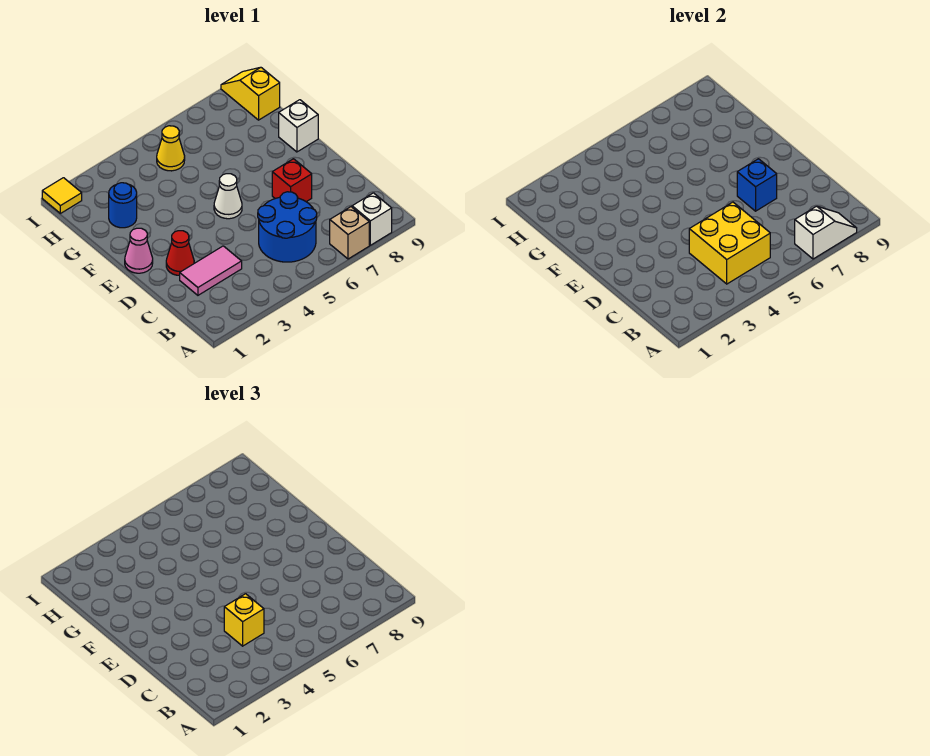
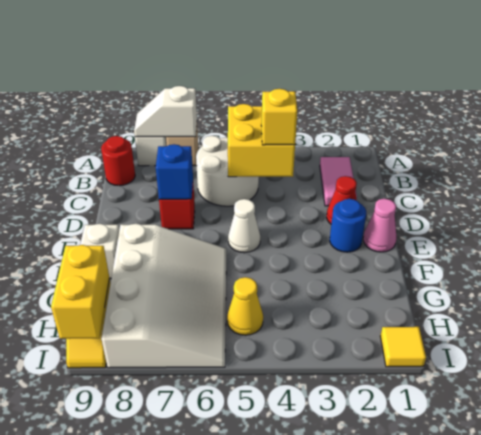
blue 2x2 round brick [258,192,317,262] -> white 2x2 round brick [196,136,259,206]
none -> red 1x1 round brick [101,136,135,186]
pink 1x2 tile [180,246,242,295] -> pink 1x2 tile turned to [320,157,357,206]
none -> white 3x4 slope [101,224,226,368]
blue 1x1 round brick [109,183,137,228] -> blue 1x1 round brick moved to [330,199,366,252]
none -> yellow 1x2 brick [51,245,110,339]

